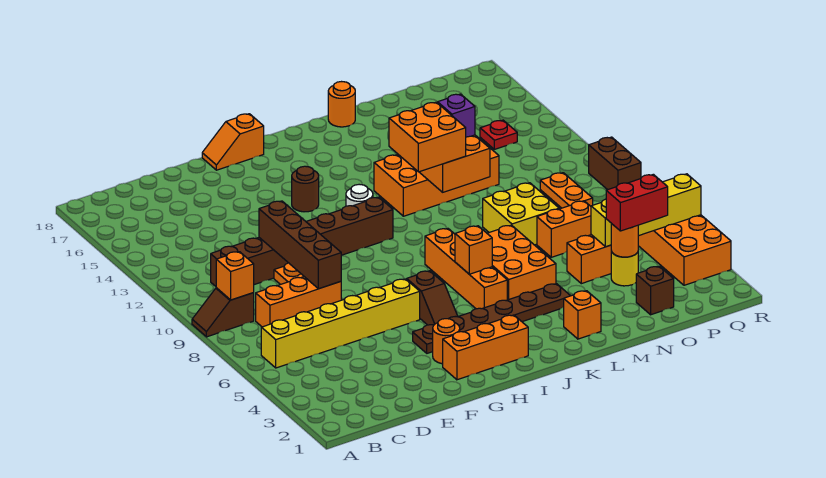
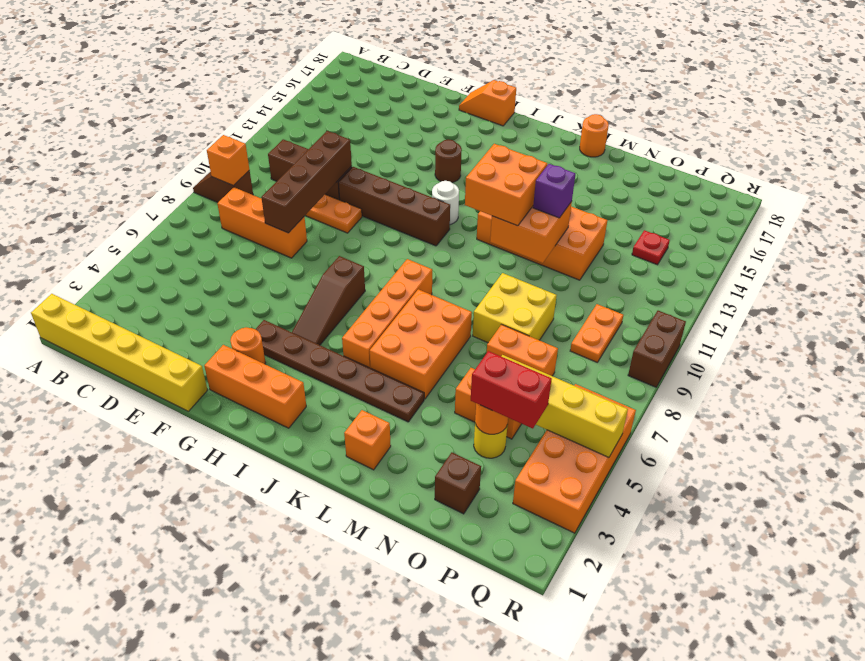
yellow 1x6 brick [261,279,420,368] -> yellow 1x6 brick moved to [31,294,207,411]
brown 1x2 slope [407,271,458,325] -> brown 1x3 slope [292,256,365,345]
orange 1x1 brick [455,226,492,274] -> none

